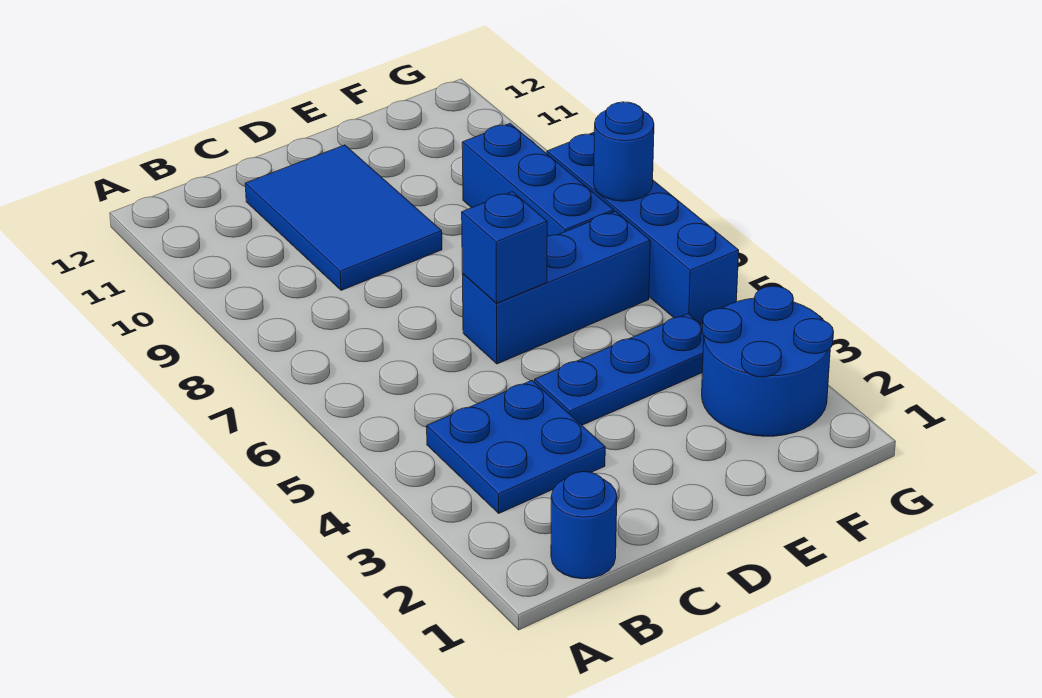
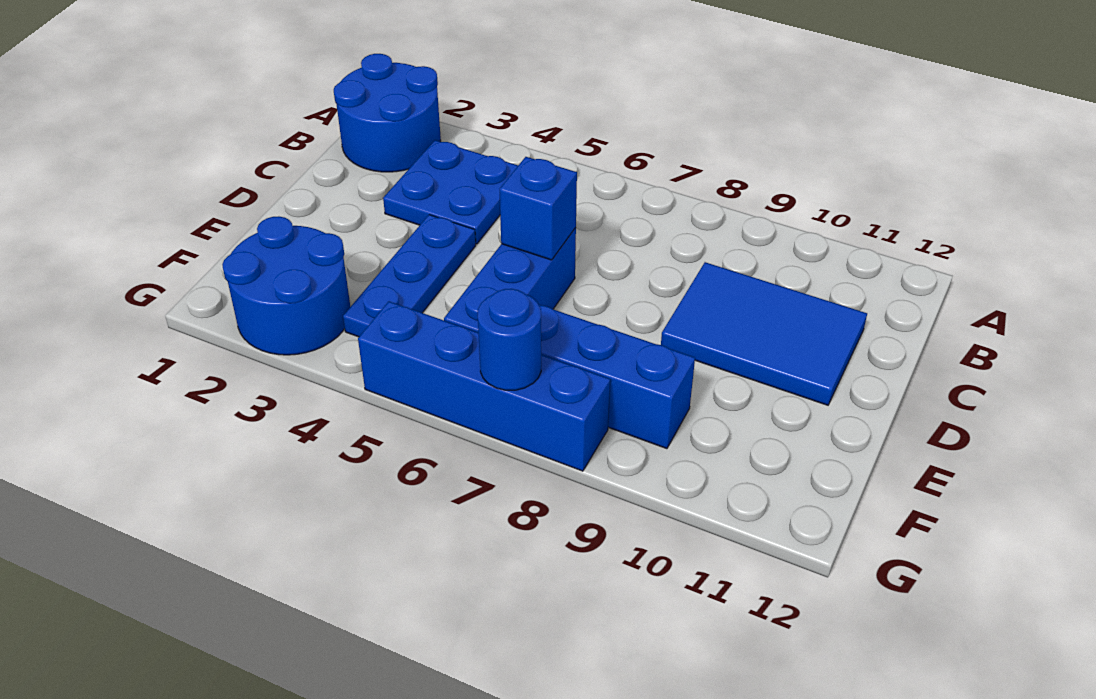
blue 1x1 round brick [551,472,617,579] -> blue 2x2 round brick [334,54,441,172]

